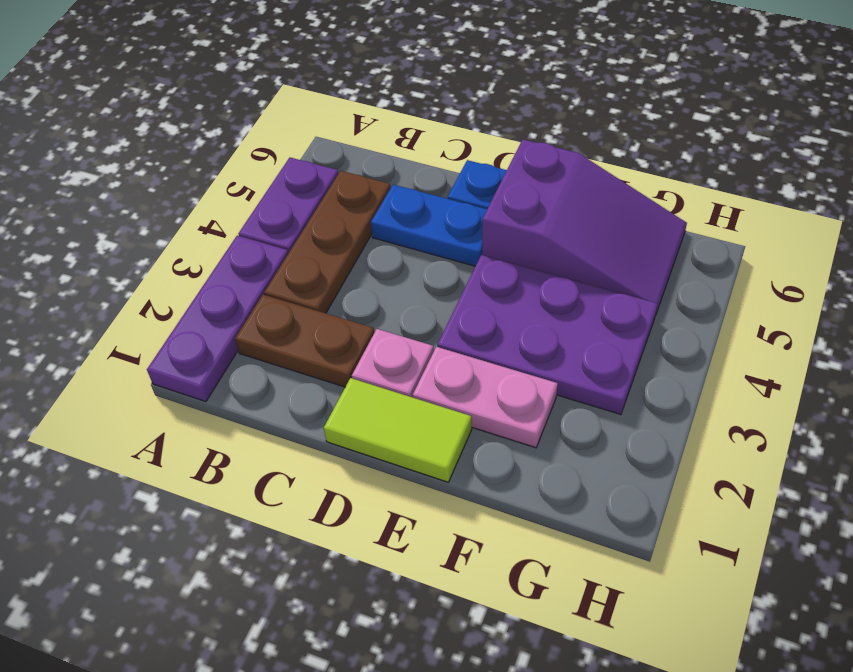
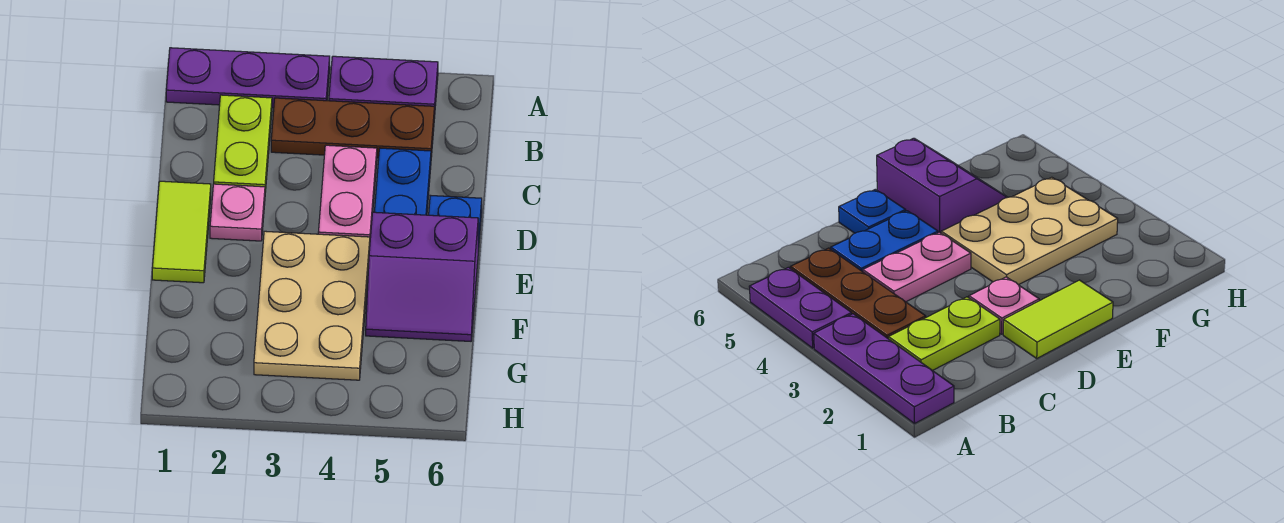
brown 1x2 plate [235,295,375,387] -> lime 1x2 plate [214,95,272,192]
pink 1x2 plate [413,347,558,448] -> pink 1x2 plate moved to [318,145,377,238]
purple 2x3 plate [437,255,658,414] -> tan 2x3 plate [254,231,370,380]
purple 2x3 slope [482,140,687,316] -> purple 2x2 slope [366,212,478,341]

